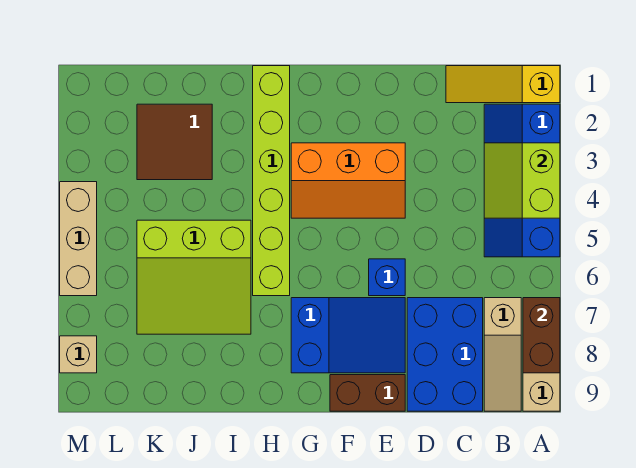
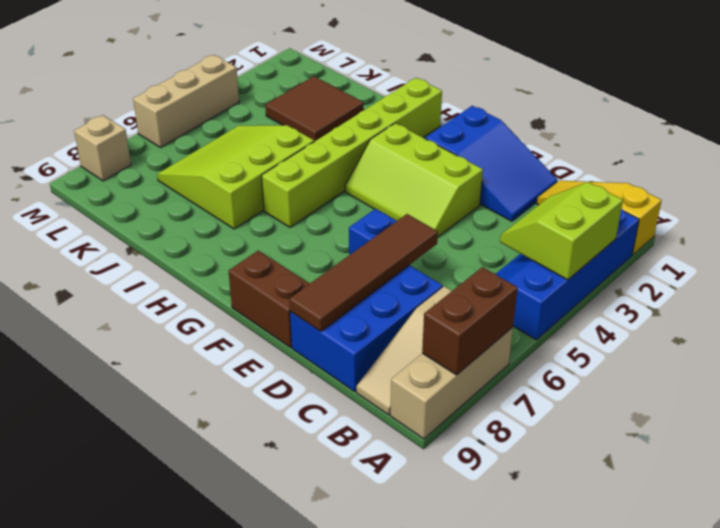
none -> brown 1x4 tile [289,214,438,331]
orange 2x3 slope [291,143,405,218] -> lime 2x3 slope [345,123,483,237]
blue 2x3 slope [291,298,405,373] -> blue 2x3 slope moved to [425,106,558,221]
lime 3x3 slope [137,220,251,334] -> lime 3x3 slope turned to [157,125,314,229]

